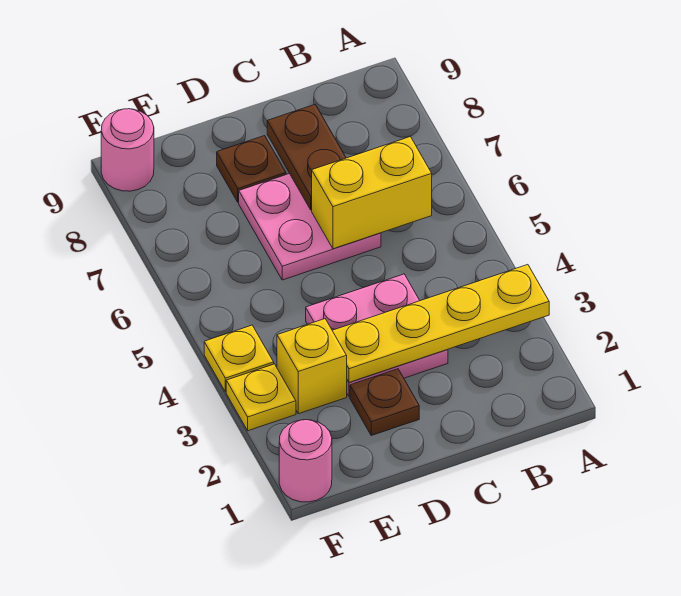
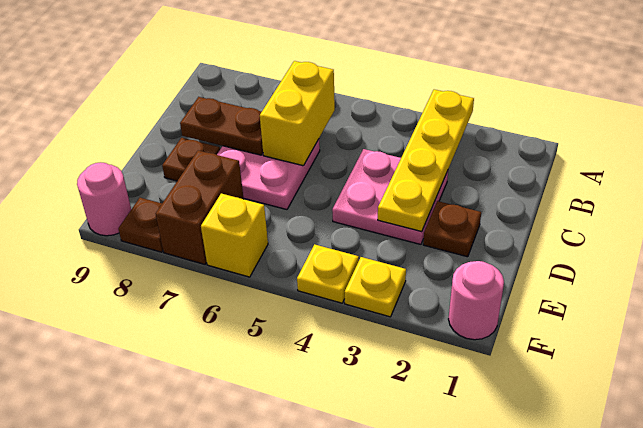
yellow 1x1 brick [277,319,347,414] -> yellow 1x1 brick moved to [201,194,268,277]
none -> brown 1x2 brick [156,150,244,264]
none -> brown 1x1 plate [118,198,163,252]

